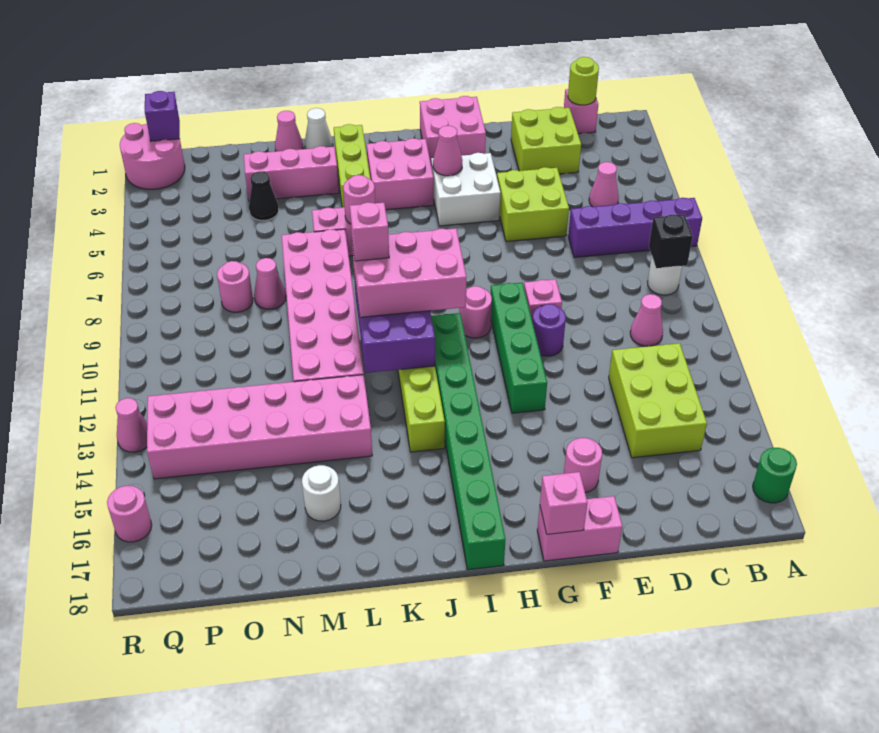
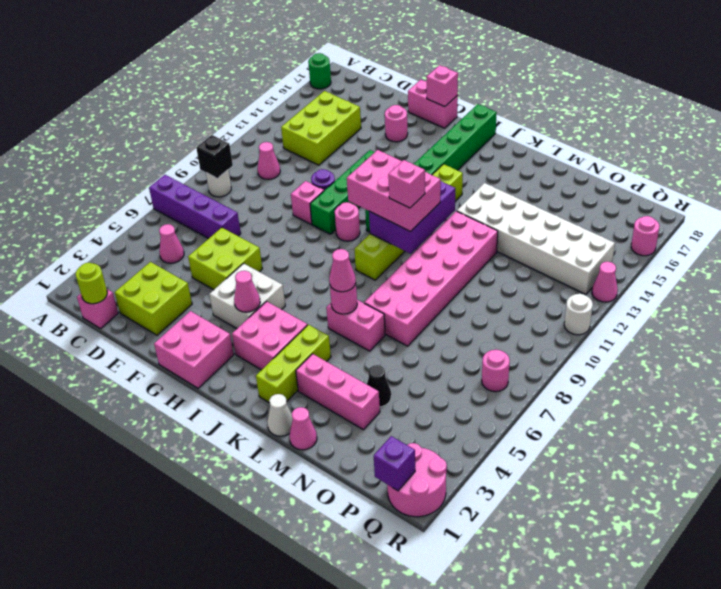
pink 2x6 brick [147,375,372,479] -> white 2x6 brick [457,183,615,294]
white 1x1 round brick [302,465,341,521] -> white 1x1 round brick moved to [564,294,593,335]
pink 1x1 cone [254,258,286,309] -> pink 1x1 cone moved to [329,249,356,292]
pink 1x1 round brick [217,261,253,312] -> pink 1x1 round brick moved to [482,349,510,392]

